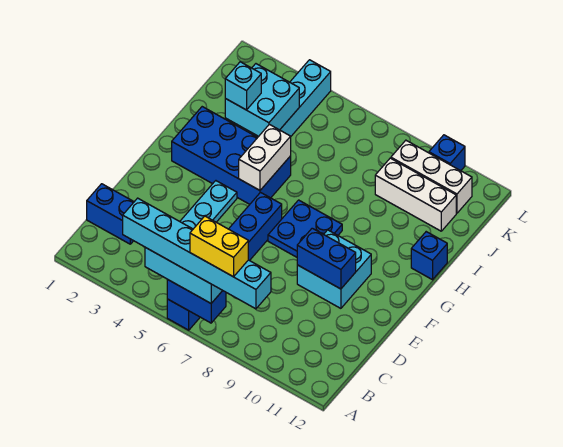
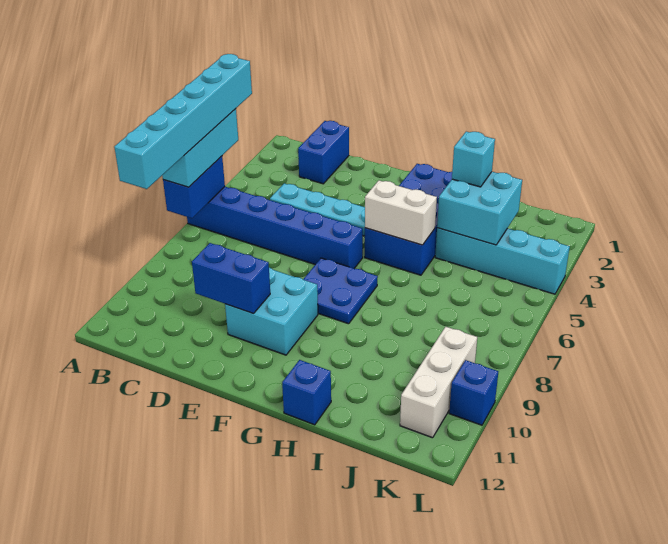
yellow 1x2 brick [190,216,248,277] -> none
blue 1x2 brick [297,228,356,289] -> blue 1x2 brick turned to [192,243,270,313]
white 1x3 brick [375,158,456,231] -> none

